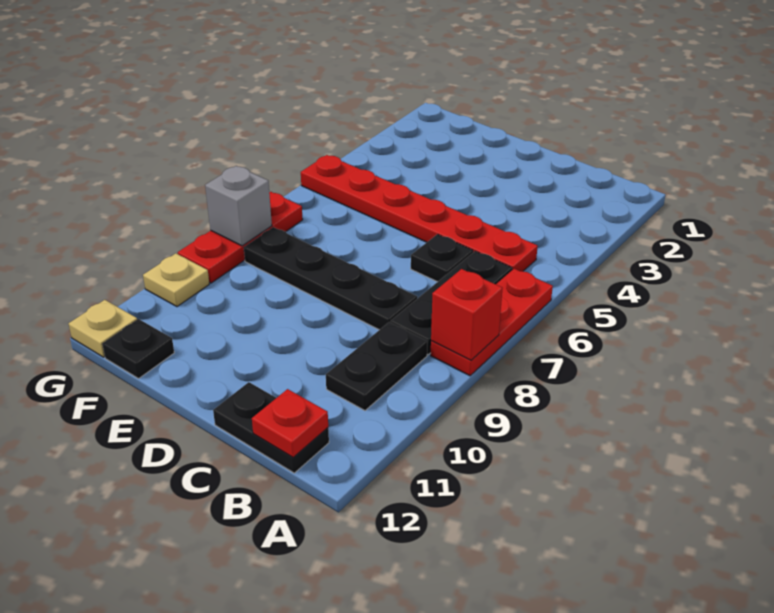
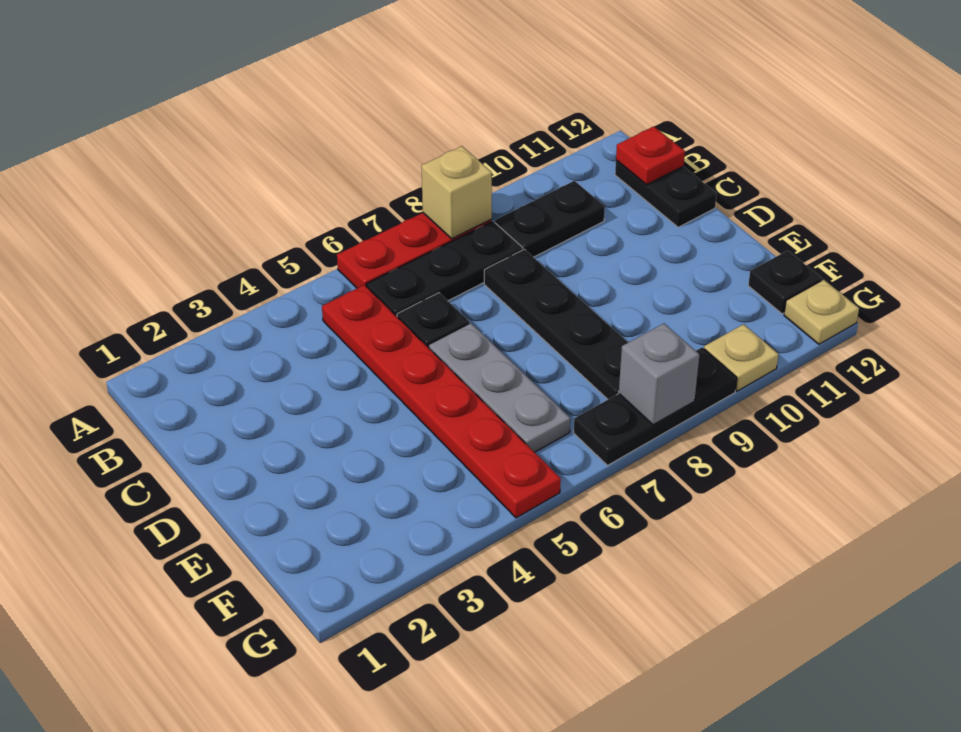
red 1x1 brick [431,269,502,360] -> tan 1x1 brick [422,146,492,239]
none -> grey 1x3 plate [429,323,570,452]
red 1x3 plate [178,192,303,283] -> black 1x3 plate [574,348,737,465]

